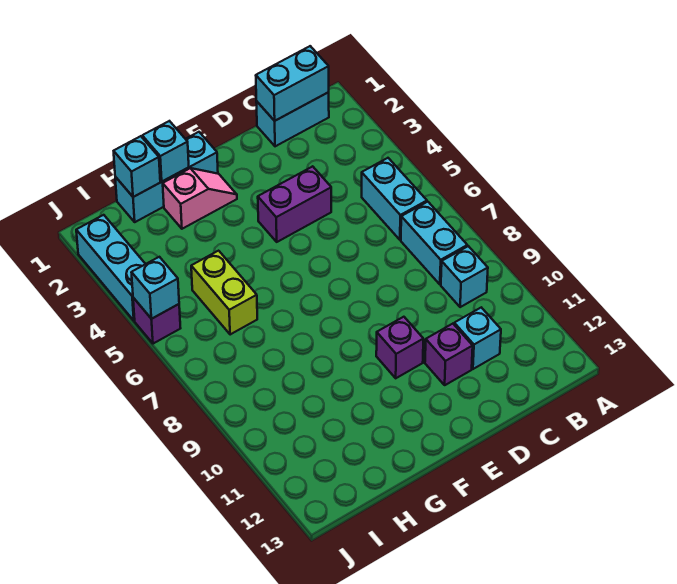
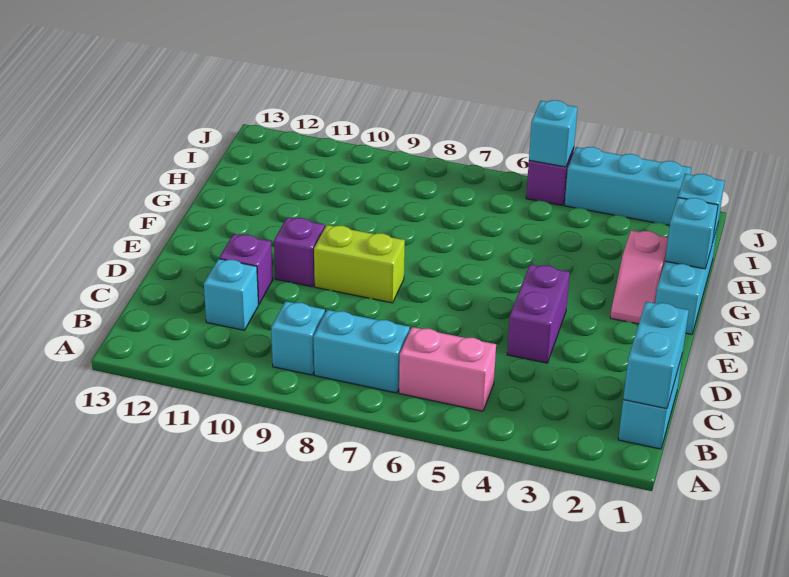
cyan 1x2 brick [362,158,427,240] -> pink 1x2 brick [399,327,496,411]
lime 1x2 brick [191,251,257,335] -> lime 1x2 brick moved to [314,225,405,303]

